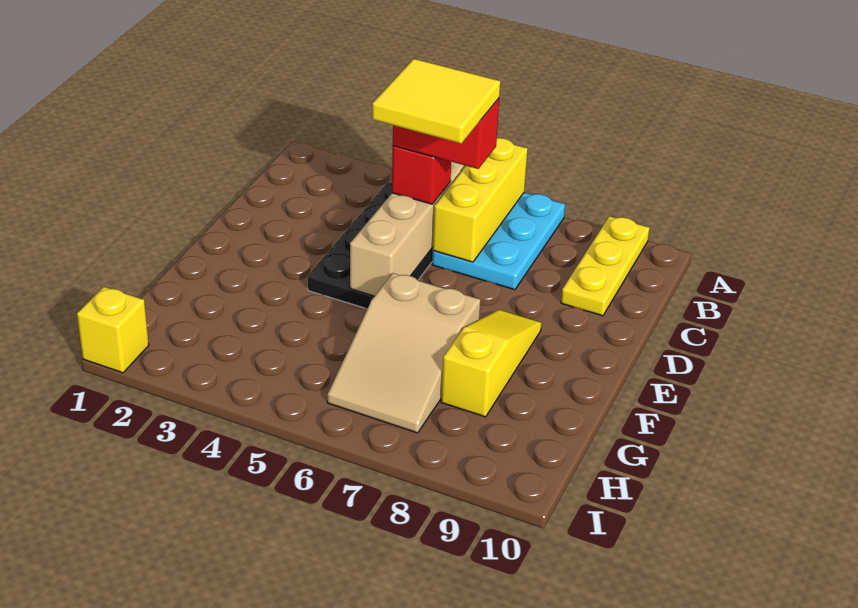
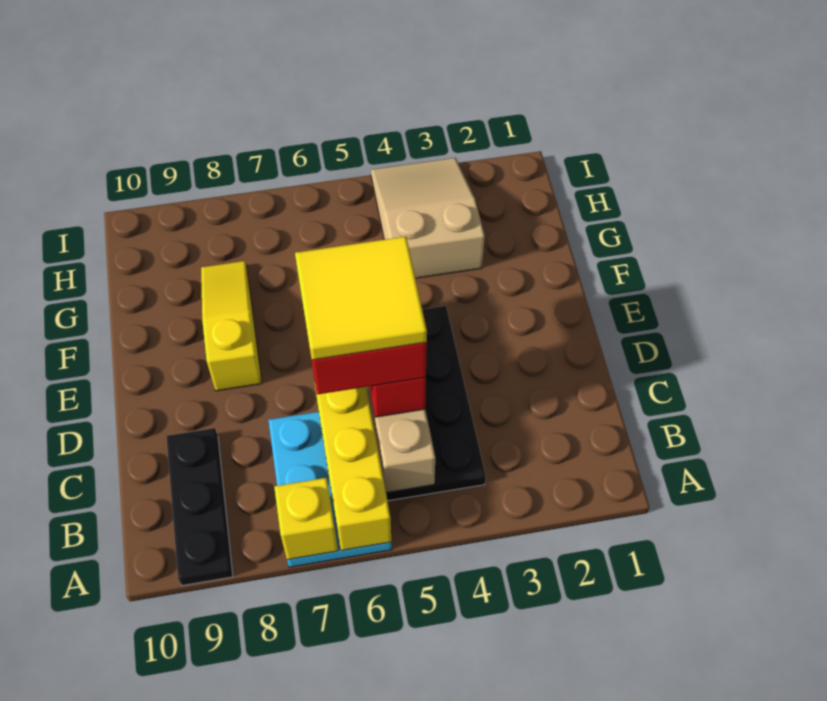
yellow 1x3 plate [561,216,649,316] -> black 1x3 plate [166,428,233,586]
yellow 1x3 slope [441,310,541,417] -> yellow 1x3 slope turned to [201,261,262,391]
tan 2x3 slope [327,273,480,433] -> tan 2x3 slope moved to [371,158,485,278]
yellow 1x1 brick [77,287,149,373] -> yellow 1x1 brick moved to [274,478,338,560]

